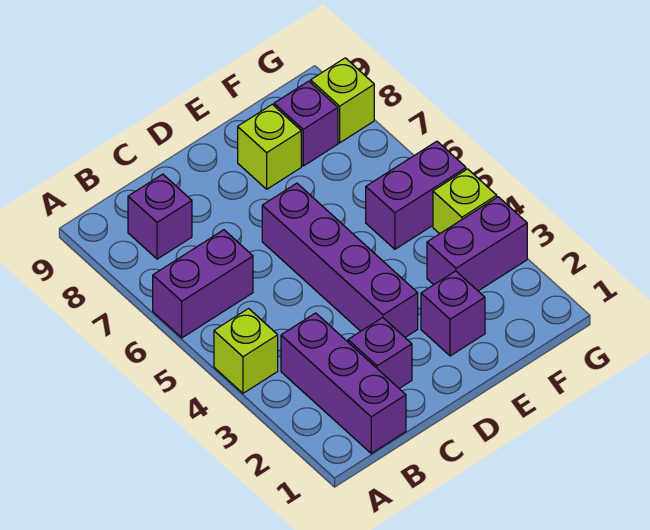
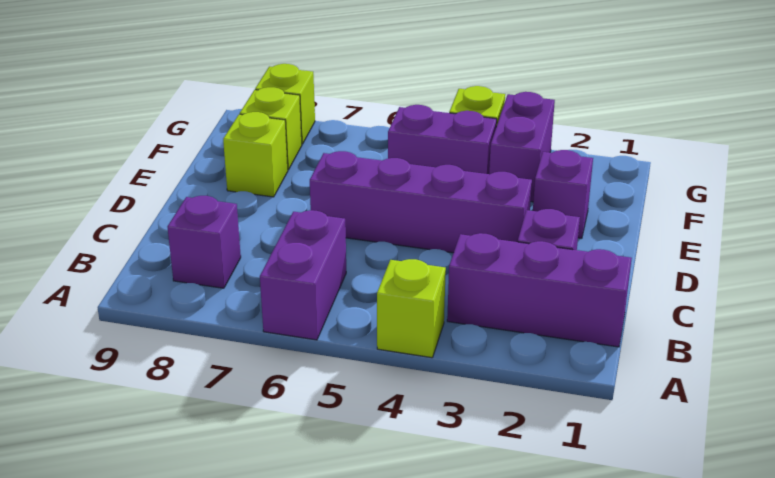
purple 1x2 brick [366,141,466,249] -> purple 1x2 brick turned to [388,105,497,174]
purple 1x1 brick [274,81,338,166] -> lime 1x1 brick [240,87,302,170]

